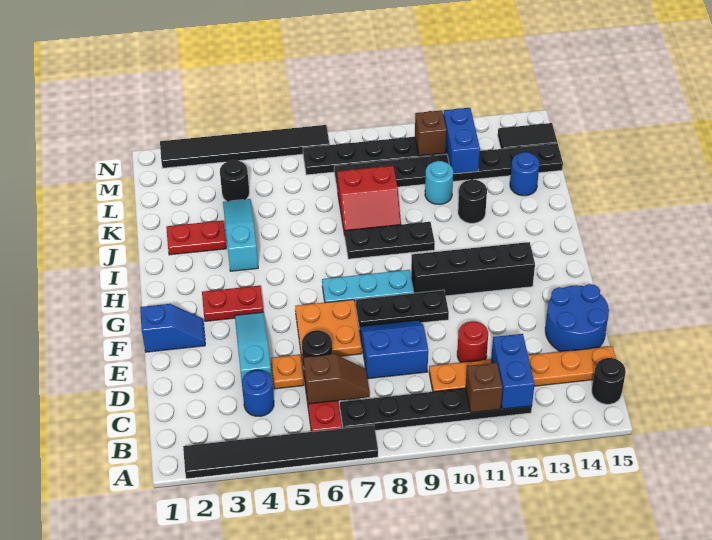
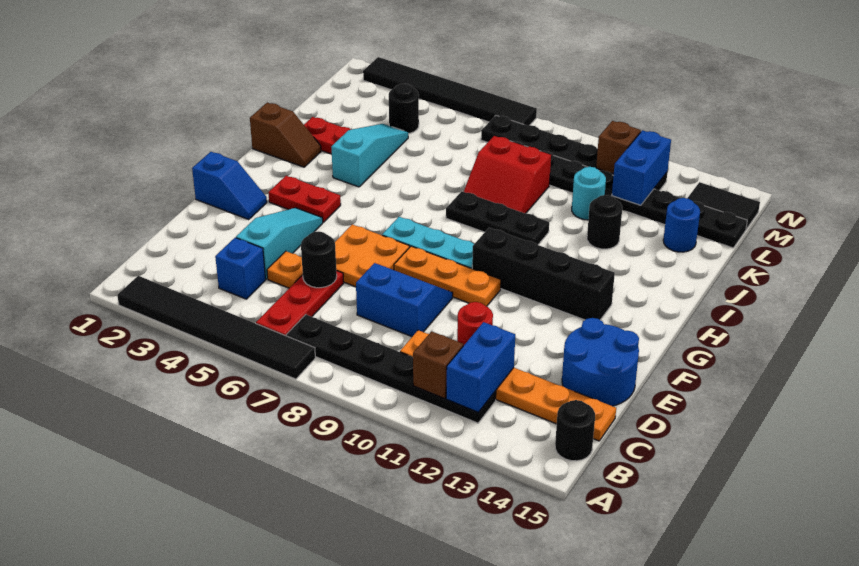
blue 1x1 round brick [242,370,274,416] -> blue 1x1 brick [215,238,265,299]
brown 1x2 slope [304,354,370,404] -> brown 1x2 slope moved to [250,103,321,167]
black 1x3 plate [356,290,449,329] -> orange 1x3 plate [394,246,501,306]

